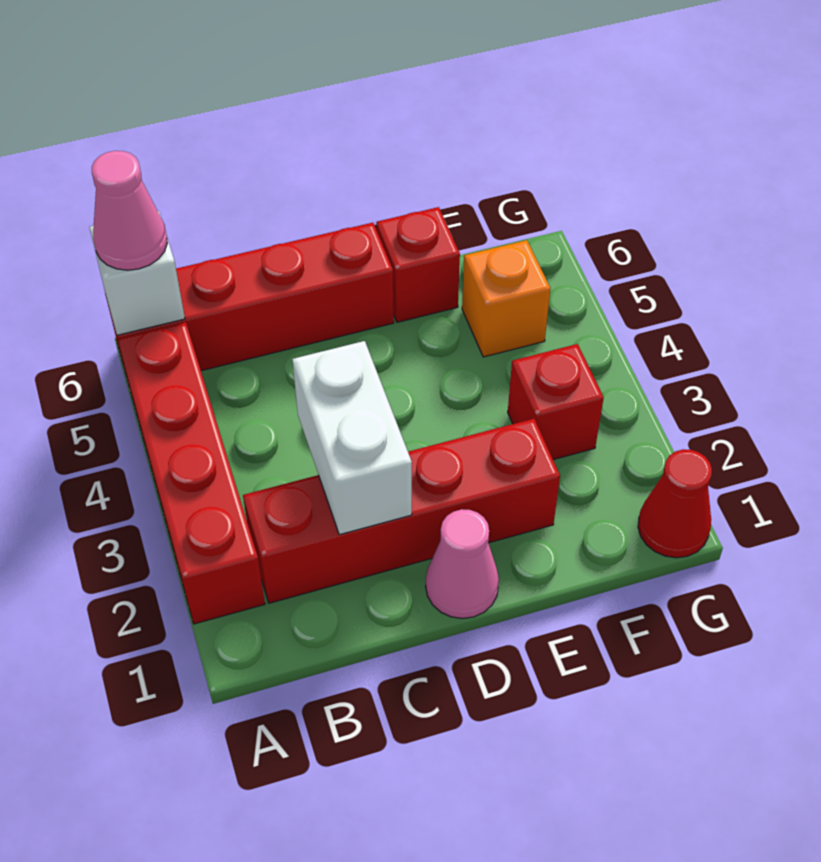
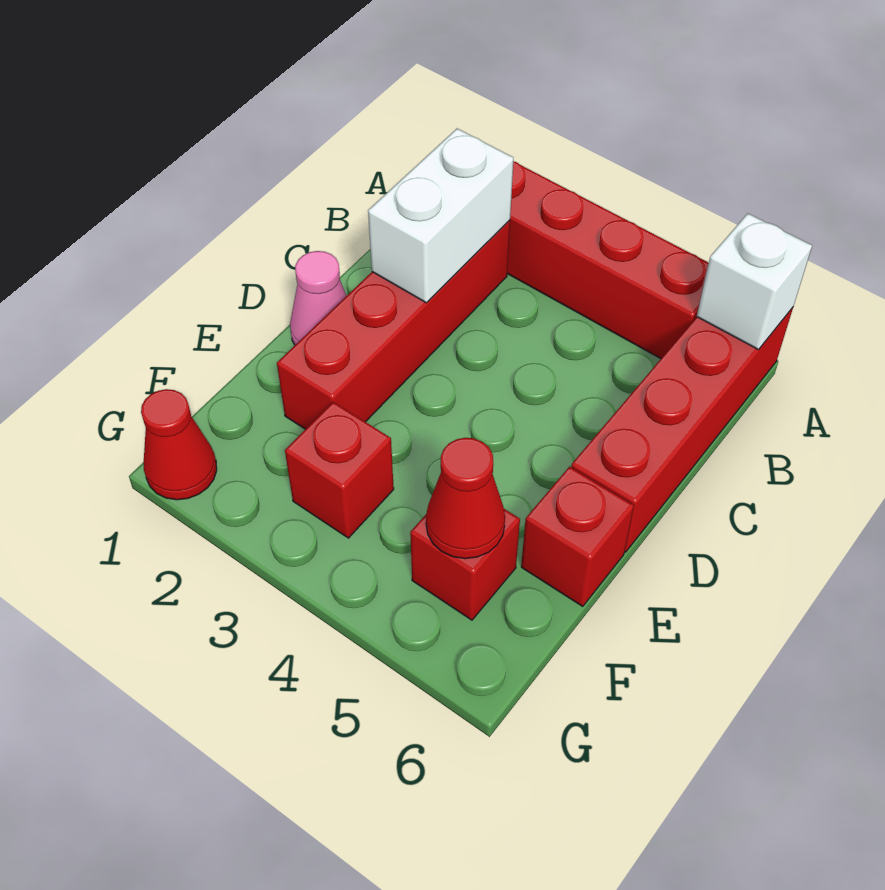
pink 1x1 cone [92,151,167,270] -> none
white 1x2 brick [292,341,412,535] -> white 1x2 brick turned to [368,129,513,303]
orange 1x1 brick [462,240,550,357] -> red 1x1 brick [410,509,520,620]
none -> red 1x1 cone [426,438,505,559]

